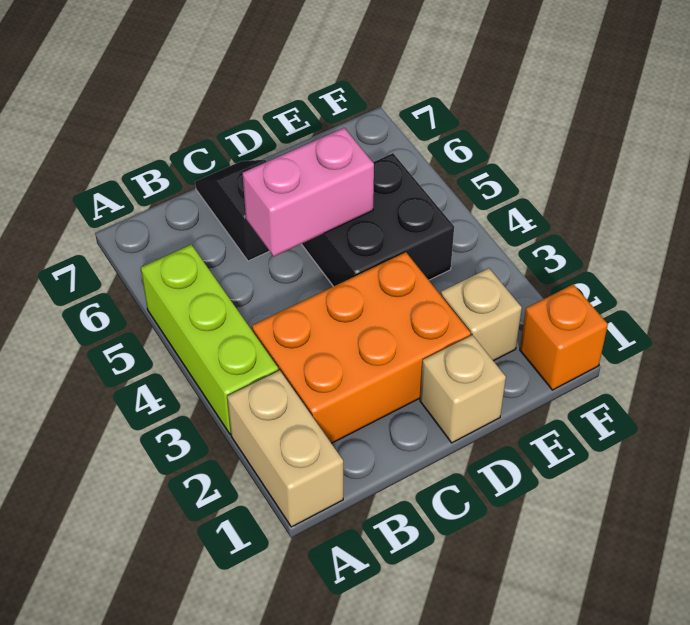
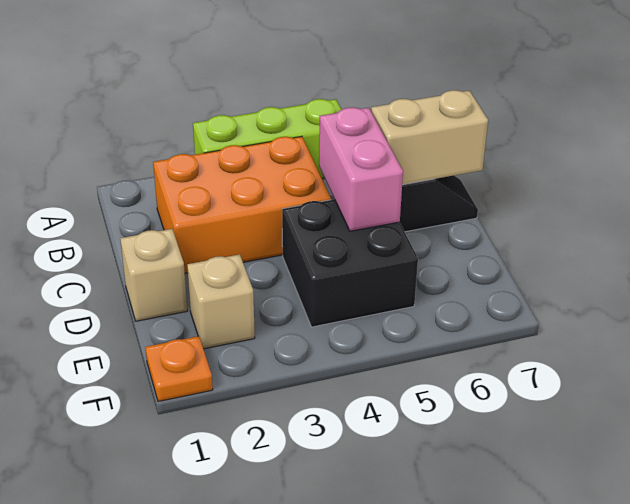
tan 1x2 brick [227,370,343,527] -> tan 1x2 brick moved to [371,90,488,185]
orange 2x3 brick [252,252,471,443] -> orange 2x3 brick turned to [153,136,331,273]
orange 1x1 brick [520,284,608,390] -> orange 1x1 plate [145,336,213,402]

